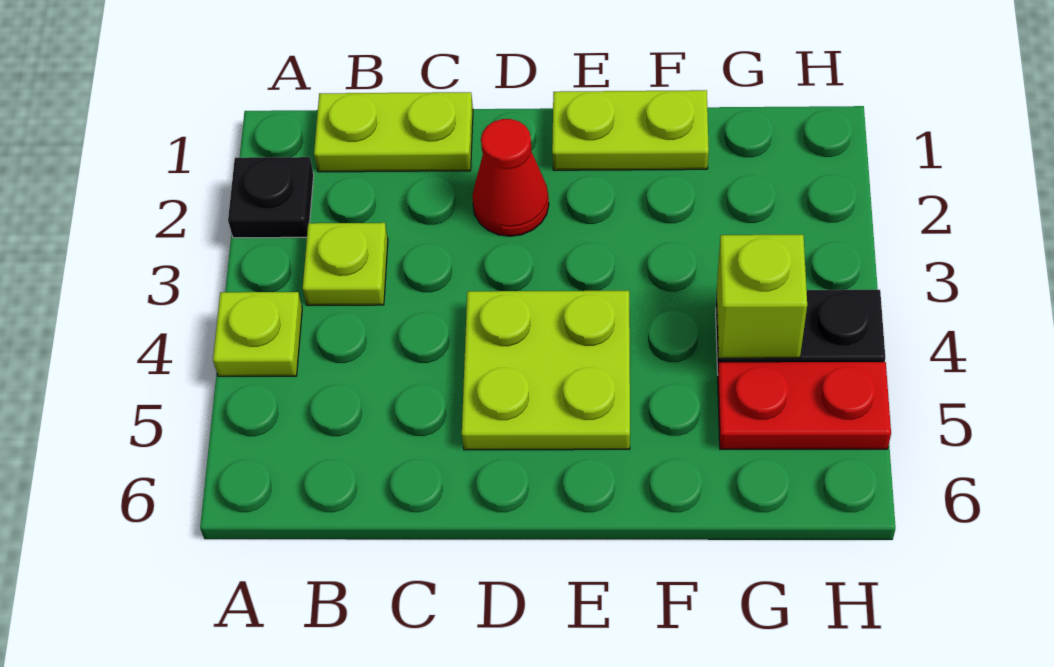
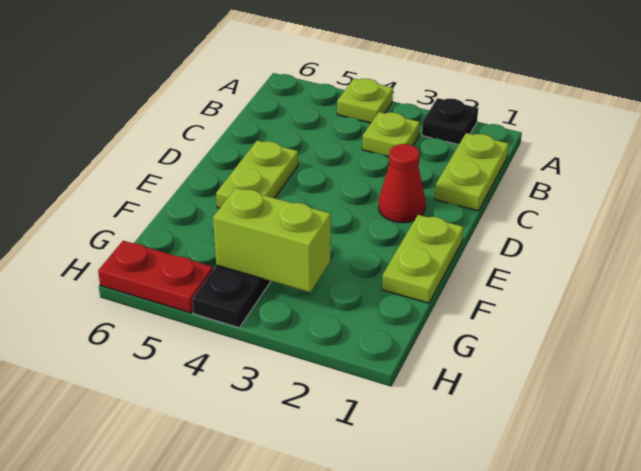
lime 2x2 plate [462,291,630,450] -> lime 1x2 plate [216,140,298,208]
lime 1x1 brick [717,235,807,358] -> lime 1x2 brick [213,188,331,292]
red 1x2 plate [718,362,891,449] -> red 1x2 plate turned to [98,241,213,313]

